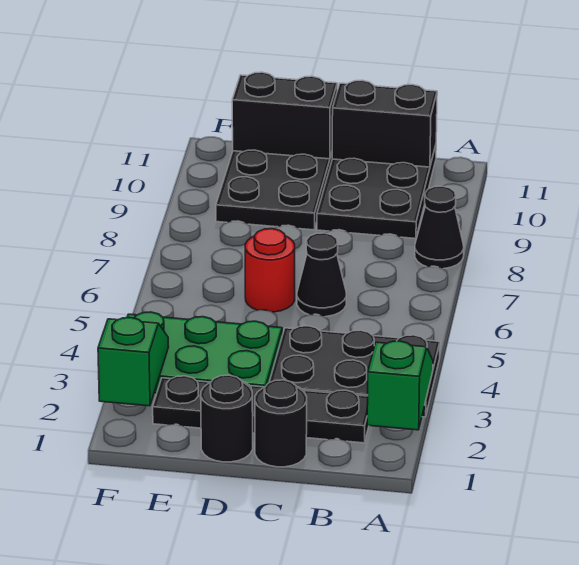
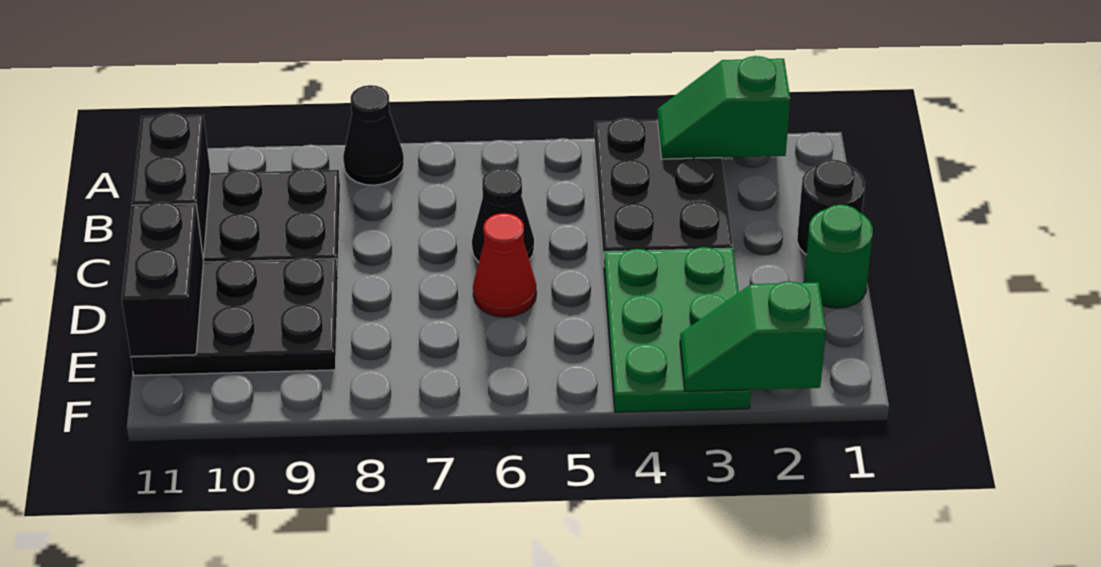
black 1x4 plate [153,376,369,443] -> none
black 1x1 round brick [201,375,253,462] -> green 1x1 round brick [804,205,873,308]
red 1x1 round brick [245,229,295,312] -> red 1x1 cone [473,213,536,317]

